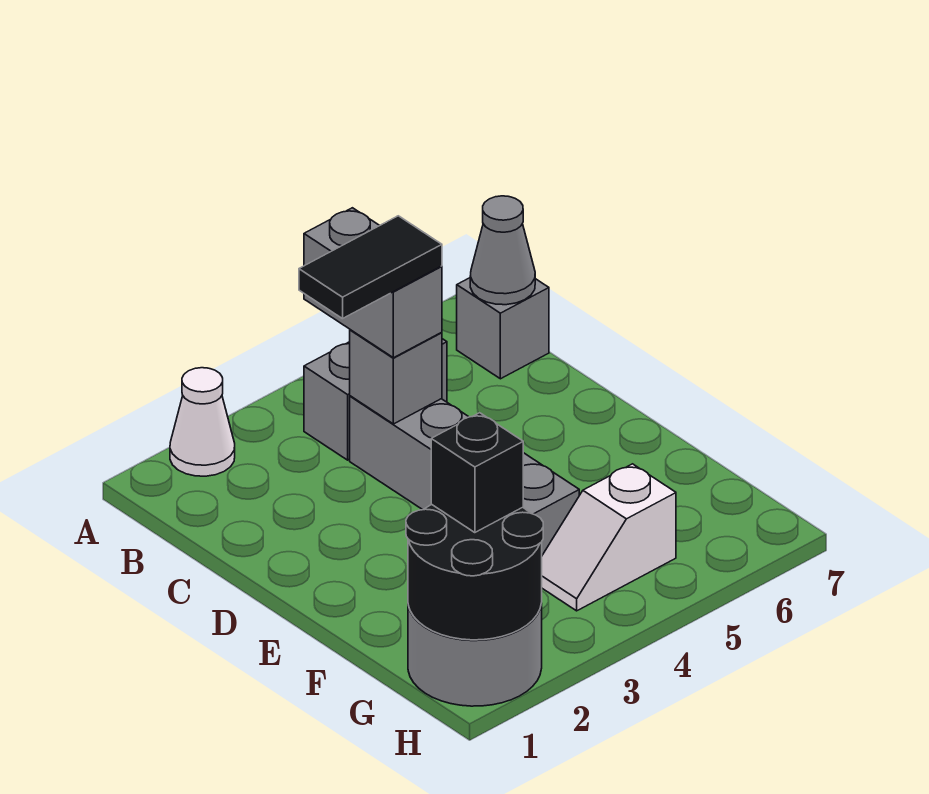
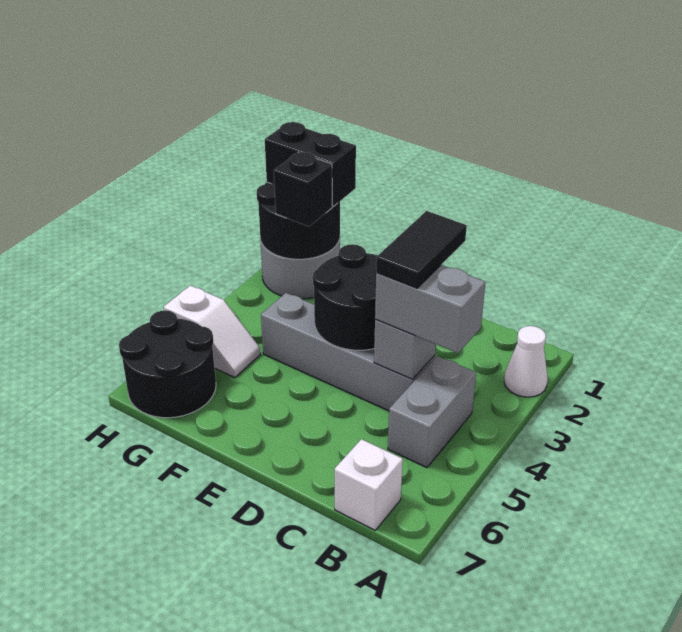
grey 1x1 brick [457,278,549,379] -> white 1x1 brick [334,439,403,530]
grey 1x1 cone [470,196,535,305] -> none
none -> black 2x2 round brick [313,244,378,350]
none -> black 1x2 brick [265,122,356,207]
white 1x2 slope [542,464,676,611] -> white 1x2 slope turned to [164,286,260,378]
none -> black 2x2 round brick [119,310,216,418]

